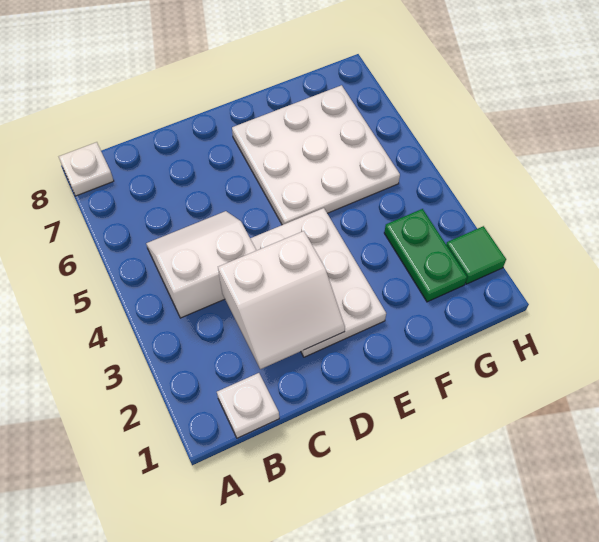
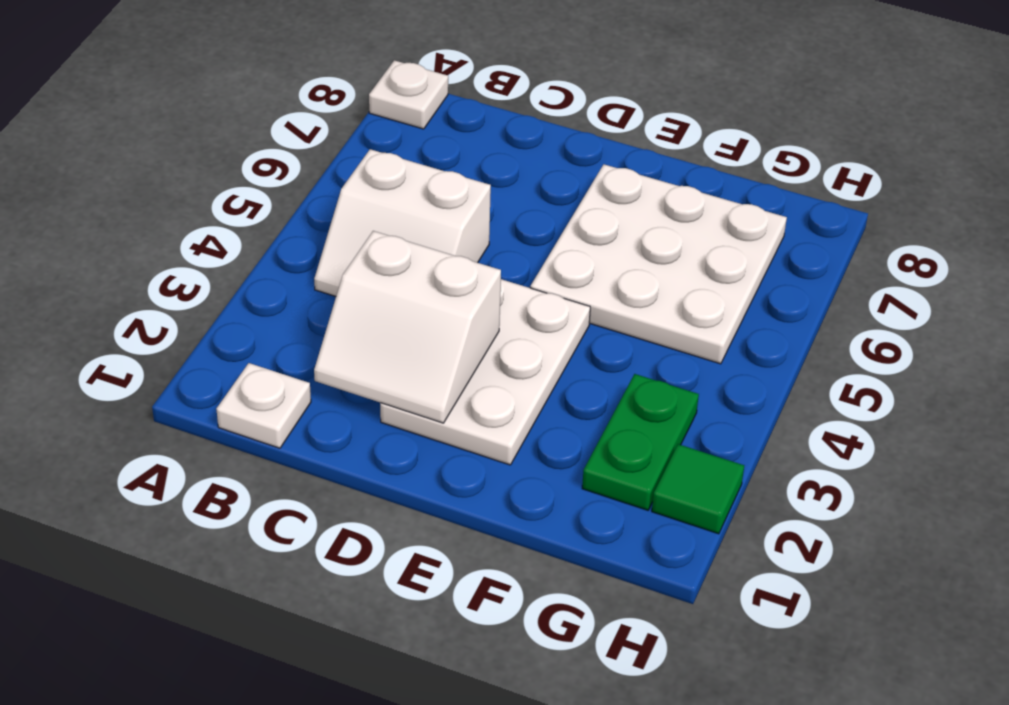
white 2x2 slope [146,211,257,318] -> white 2x2 slope turned to [314,149,491,296]

